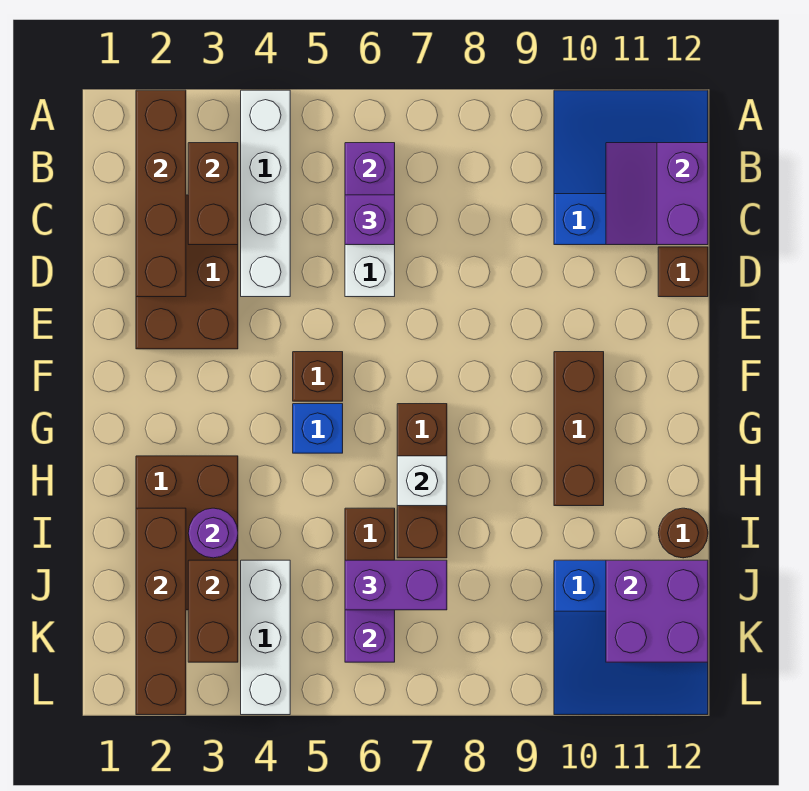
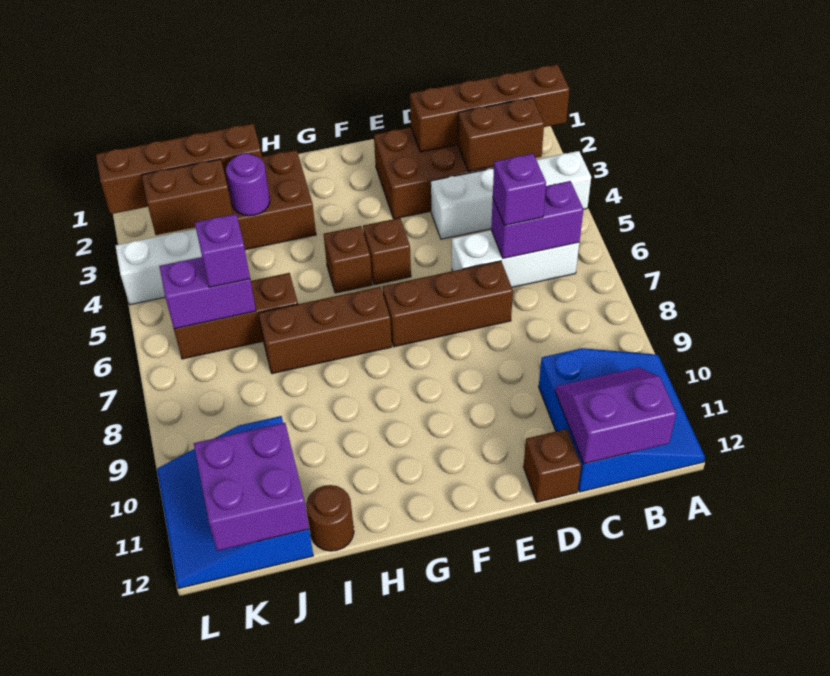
brown 1x3 brick [554,352,604,506] -> brown 1x3 brick moved to [383,261,513,347]
blue 1x1 brick [293,404,343,453] -> brown 1x1 brick [324,226,372,293]
white 1x1 brick [397,456,447,506] -> none
purple 1x2 brick [345,560,447,610] -> purple 1x1 brick [195,214,250,287]

